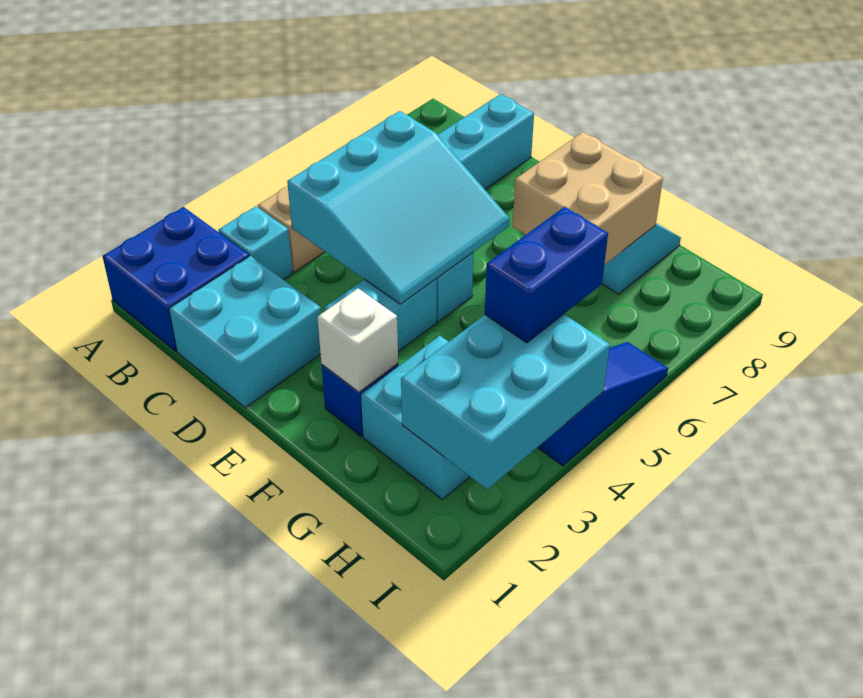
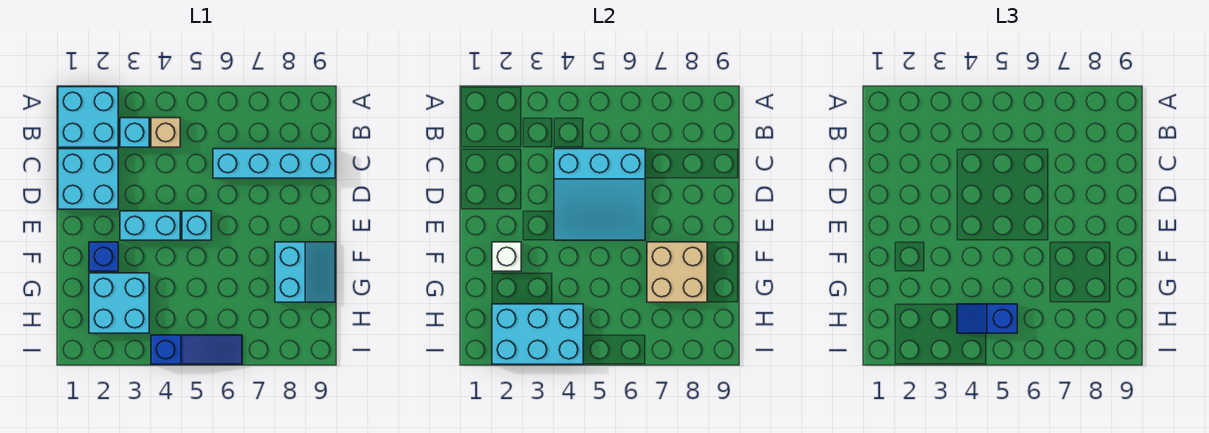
blue 2x2 brick [102,207,249,351] -> cyan 2x2 brick [58,87,118,147]
blue 1x2 brick [485,207,608,343] -> blue 1x2 slope [957,304,1017,333]

